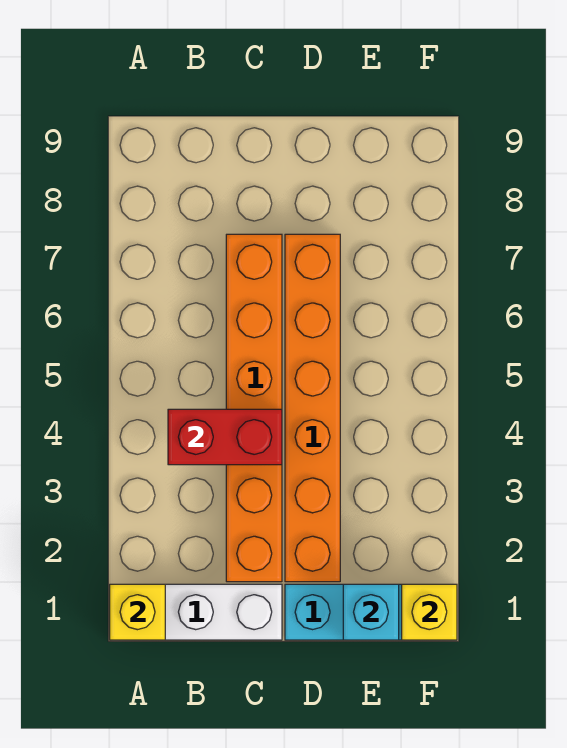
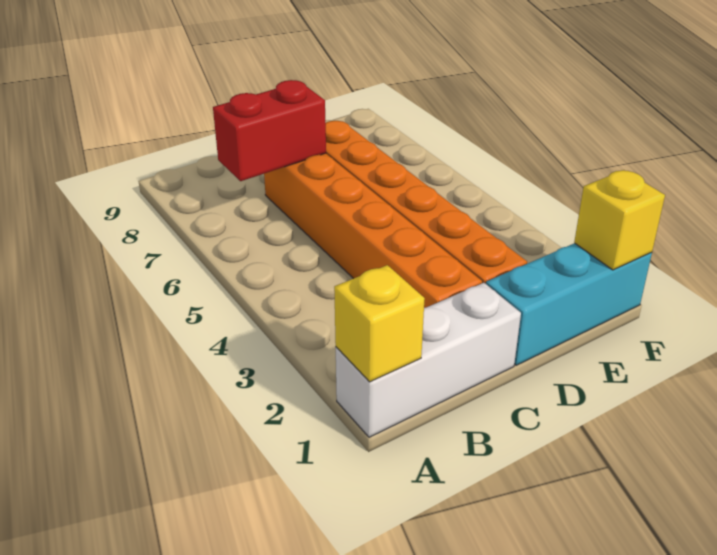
red 1x2 brick [168,409,282,465] -> red 1x2 brick moved to [213,80,326,181]
cyan 1x1 brick [343,584,399,640] -> none

